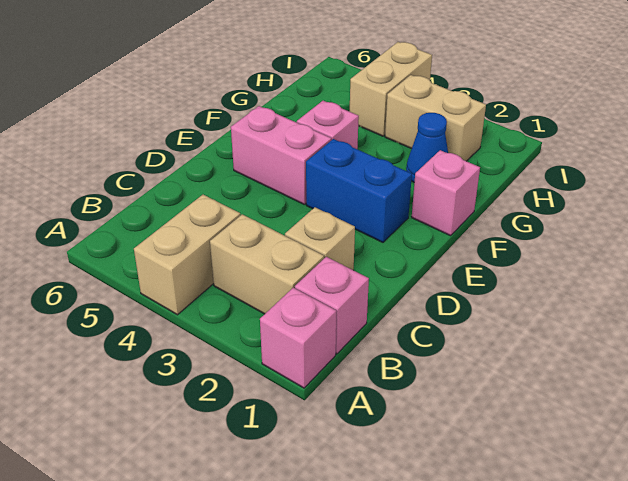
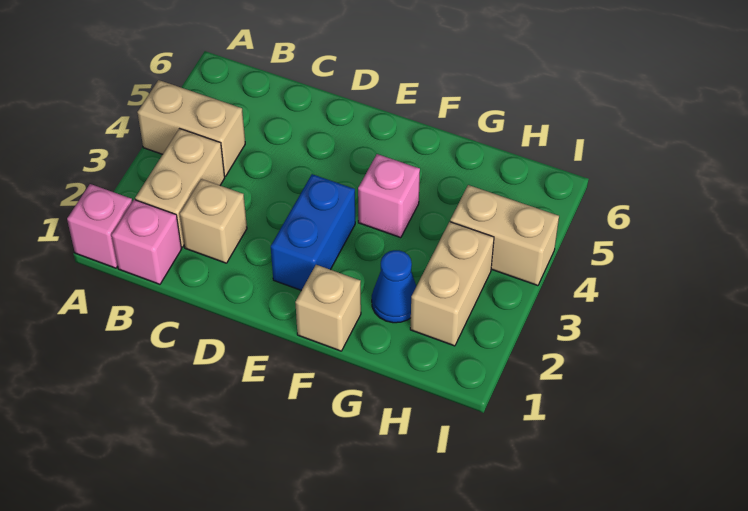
pink 1x2 brick [231,106,331,205] -> none
pink 1x1 brick [412,150,480,236] -> tan 1x1 brick [295,265,361,351]

